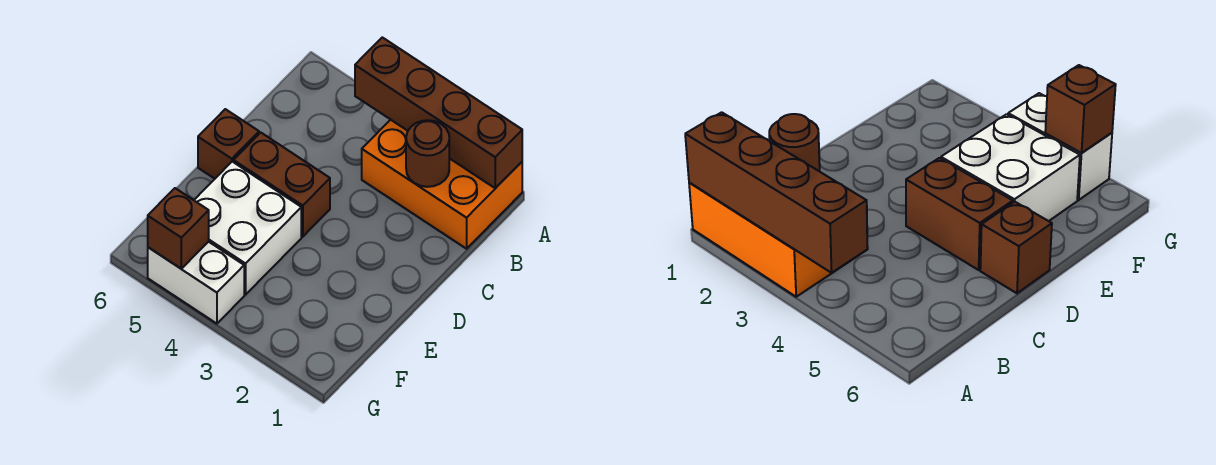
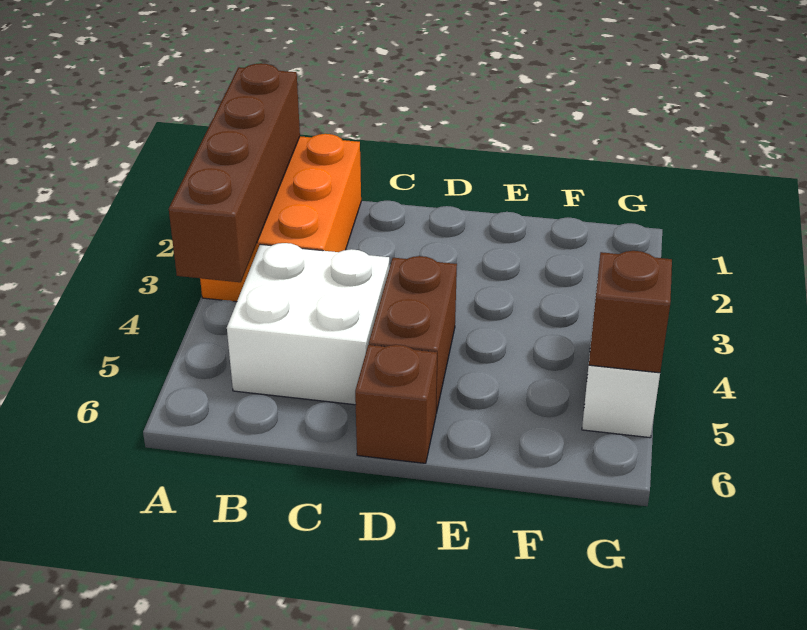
brown 1x1 round brick [406,120,449,187] -> none
white 2x2 brick [194,162,301,295] -> white 2x2 brick moved to [227,243,389,405]

